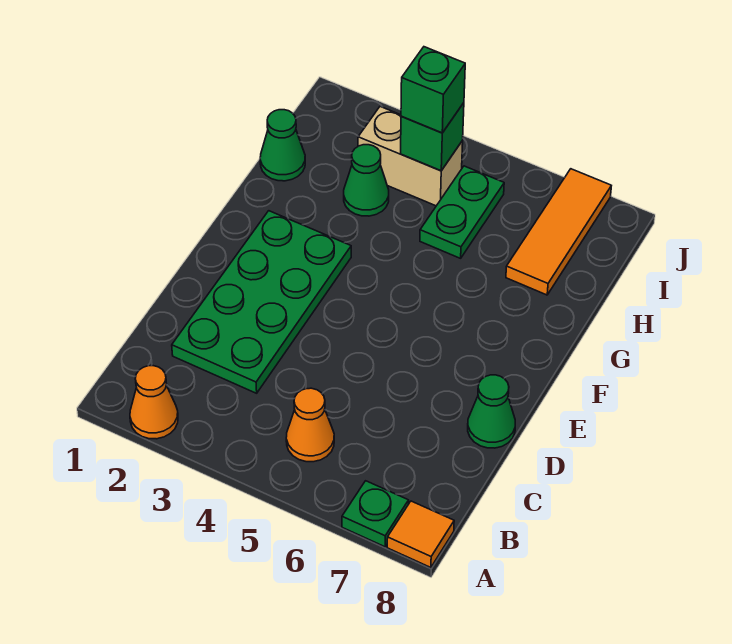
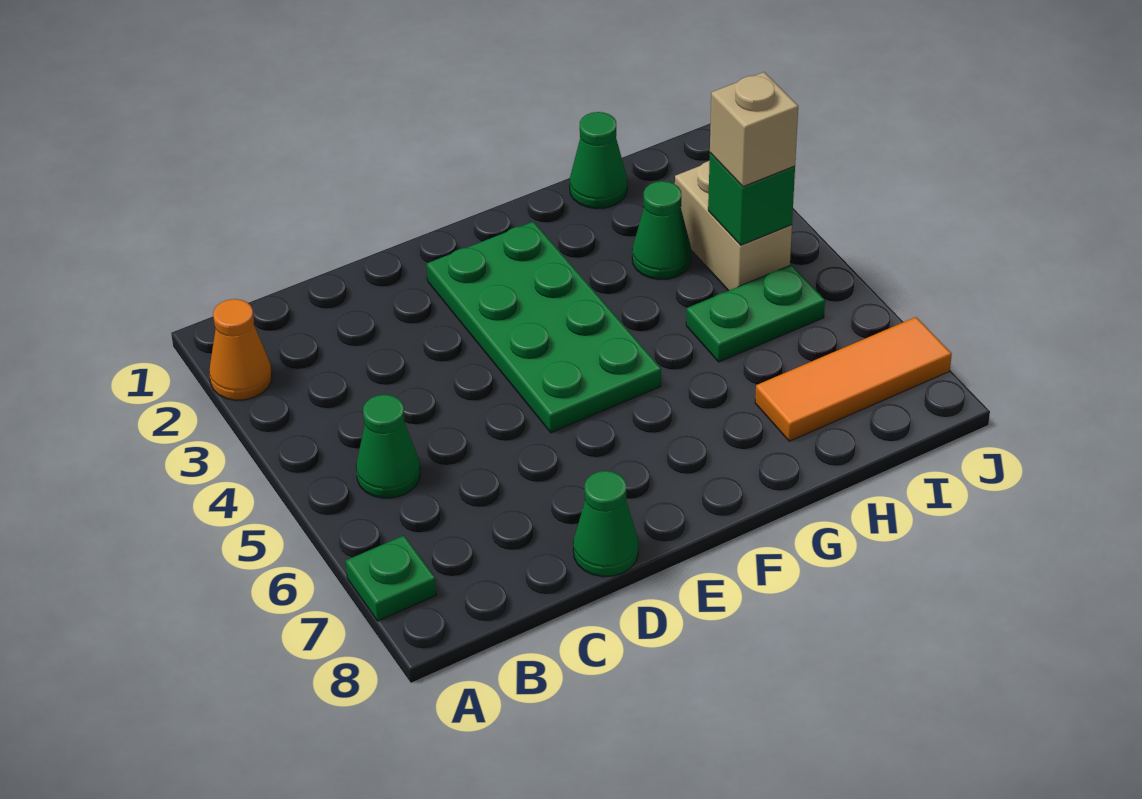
orange 1x1 tile [387,501,454,568] -> none
orange 1x1 cone [286,388,334,462] -> green 1x1 cone [356,395,420,498]
green 2x4 plate [172,211,351,393] -> green 2x4 plate turned to [427,222,661,433]
green 1x1 brick [401,47,465,133] -> tan 1x1 brick [710,72,798,187]

